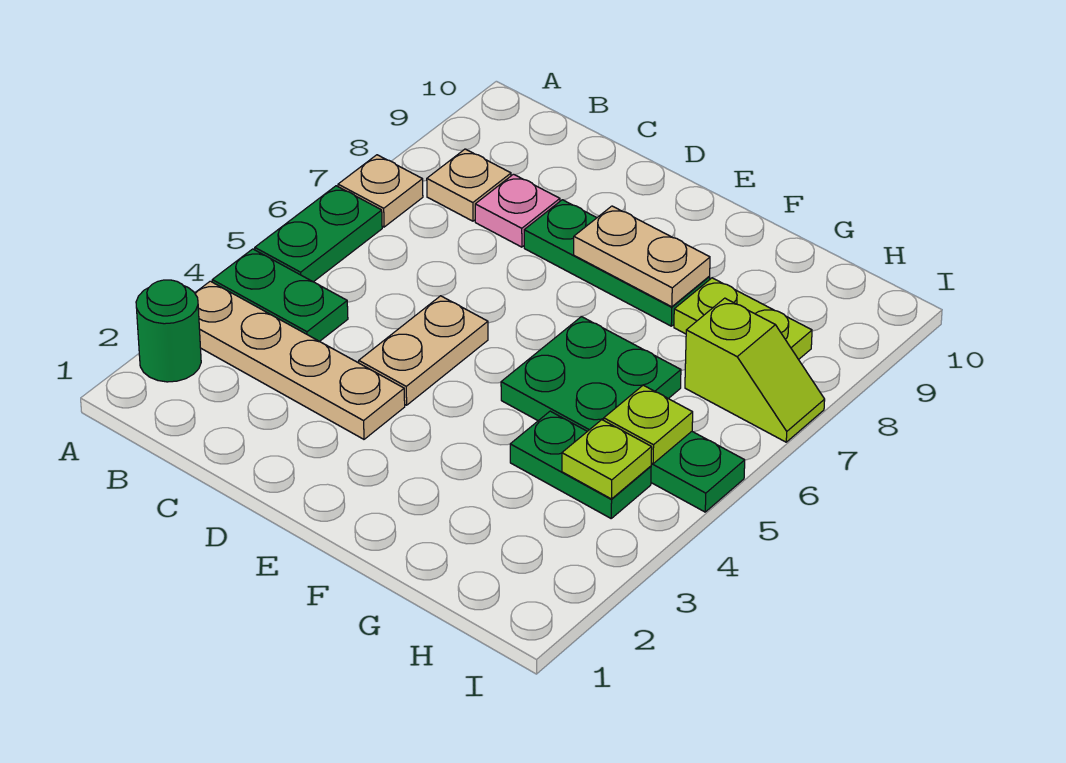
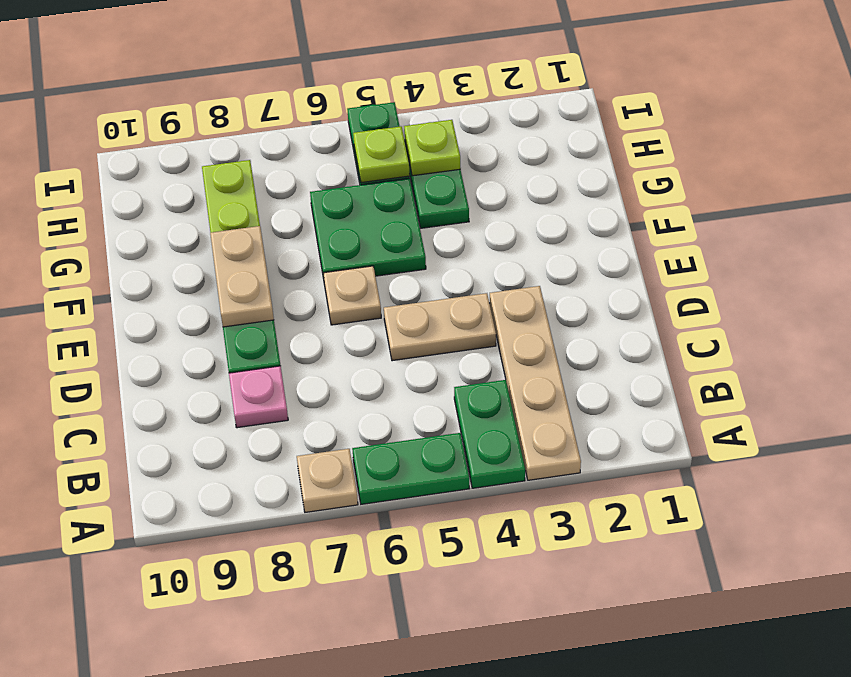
green 1x1 round brick [136,280,201,382] -> none
tan 1x1 plate [427,149,511,221] -> tan 1x1 plate moved to [323,266,381,325]
lime 1x2 slope [685,298,825,442] -> none

